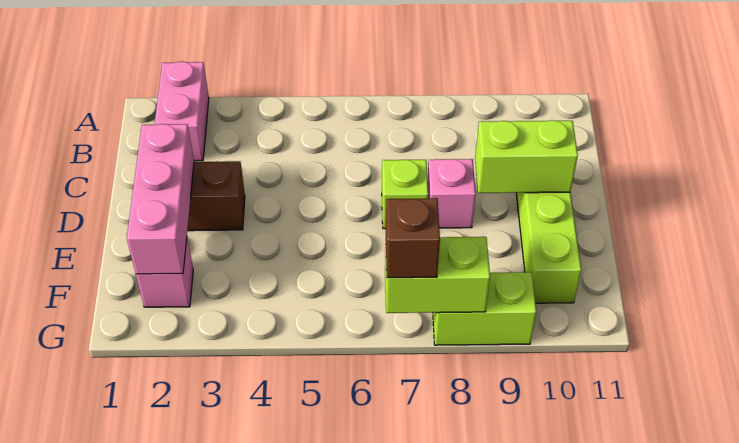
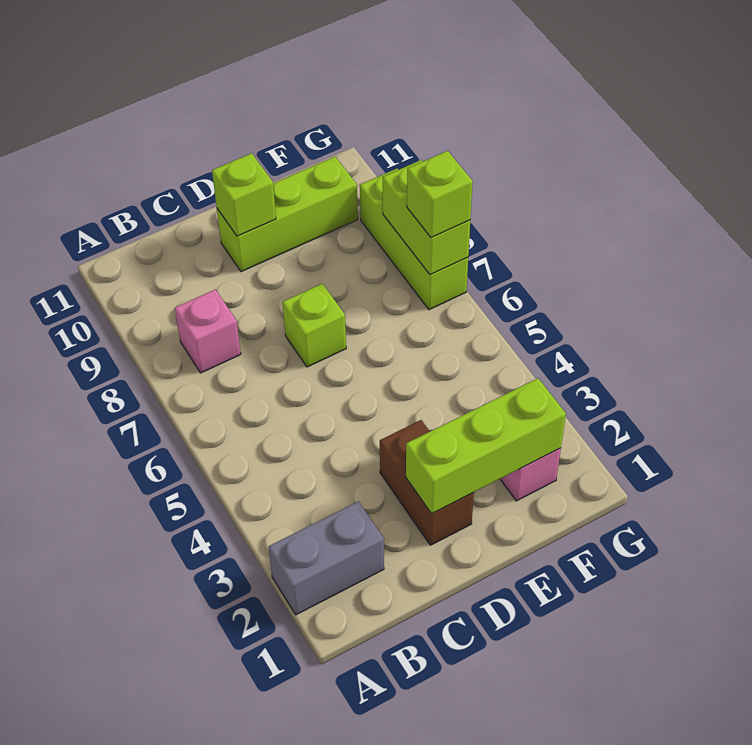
pink 1x2 brick [154,61,209,161] -> grey 1x2 brick [269,501,384,615]
pink 1x3 brick [127,124,194,274] -> lime 1x3 brick [406,378,566,514]
pink 1x1 brick [428,159,476,228] -> pink 1x1 brick moved to [175,289,241,373]
lime 1x2 brick [475,120,578,193] -> lime 1x1 brick [212,153,276,236]
brown 1x1 brick [386,198,440,278] -> lime 1x1 brick [407,151,473,238]
lime 1x2 brick [433,272,536,345] -> lime 1x3 brick [360,169,468,310]

